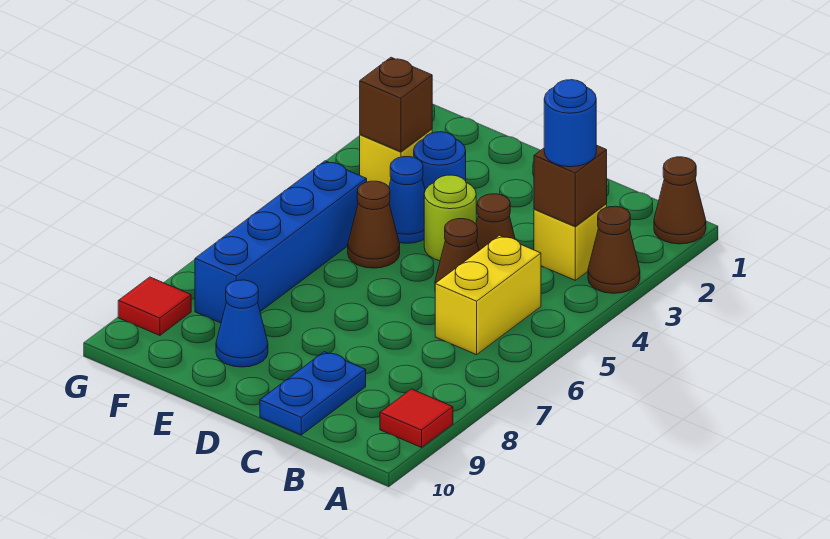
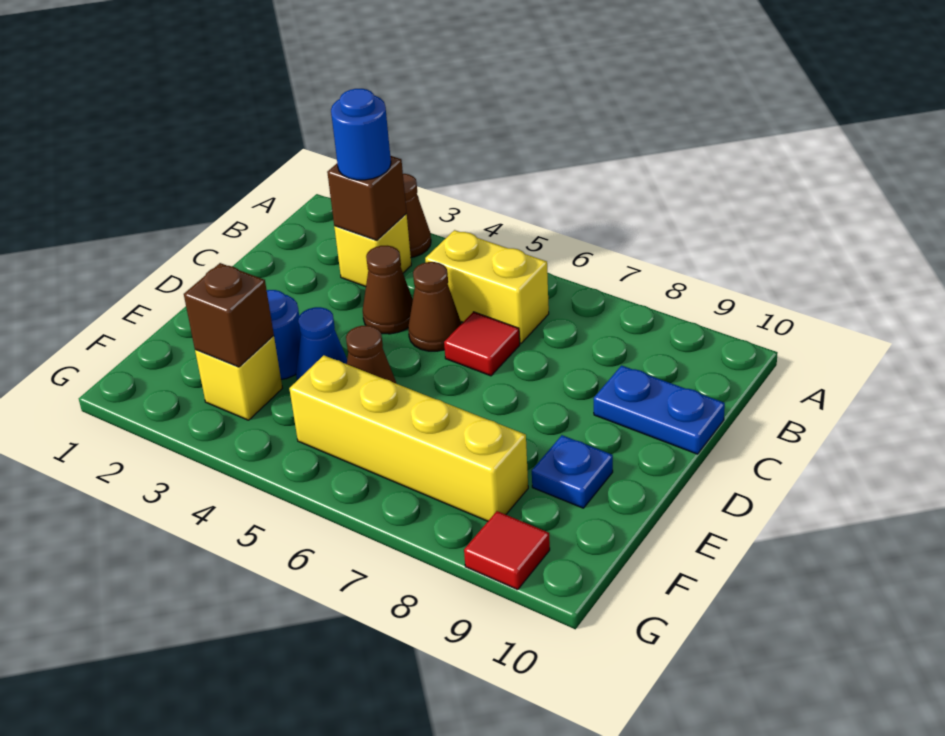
brown 1x1 cone [654,157,706,244] -> none
red 1x1 tile [380,389,453,448] -> red 1x1 tile moved to [444,312,520,376]
lime 1x1 round brick [424,175,476,261] -> none
blue 1x1 cone [216,280,268,367] -> blue 1x1 plate [532,435,613,508]
blue 1x4 brick [195,161,367,323] -> yellow 1x4 brick [289,355,528,521]

